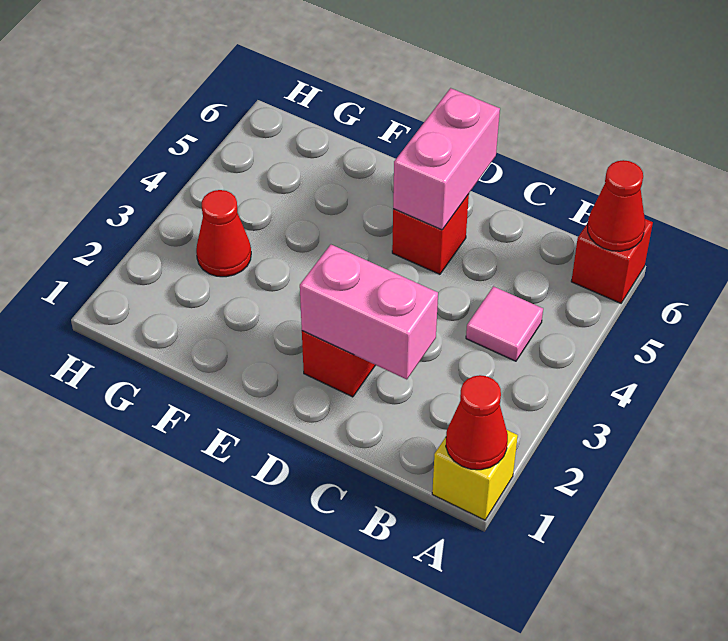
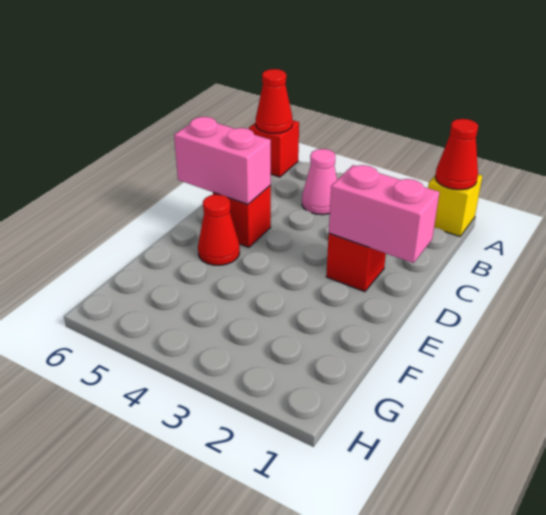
pink 1x1 tile [466,287,543,361] -> pink 1x1 cone [302,149,337,215]
pink 1x2 brick [300,245,438,379] -> pink 1x2 brick turned to [329,165,439,263]
red 1x1 cone [196,190,251,277] -> red 1x1 cone moved to [198,194,240,265]

